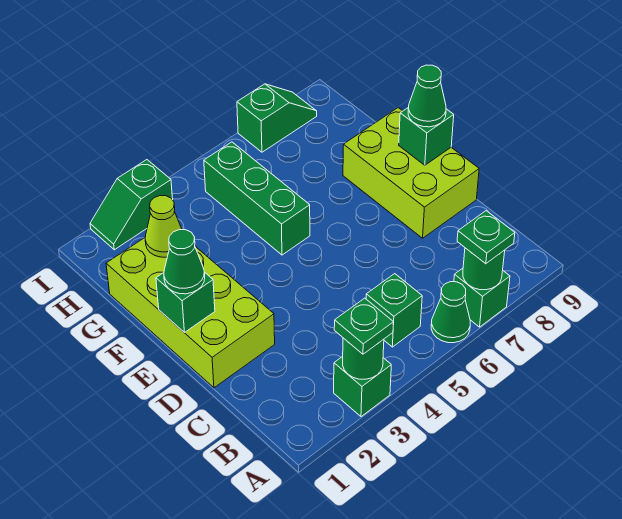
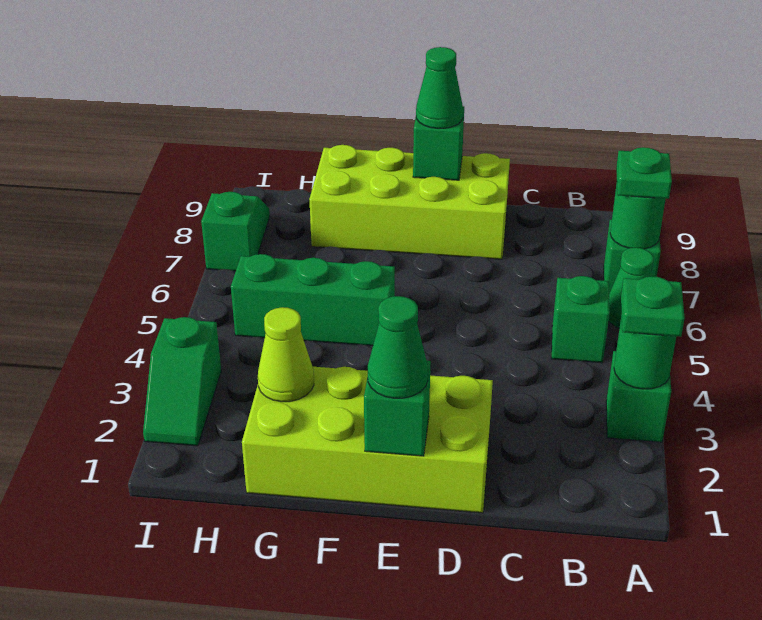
lime 2x3 brick [343,108,479,238] -> lime 2x4 brick [309,145,510,259]

